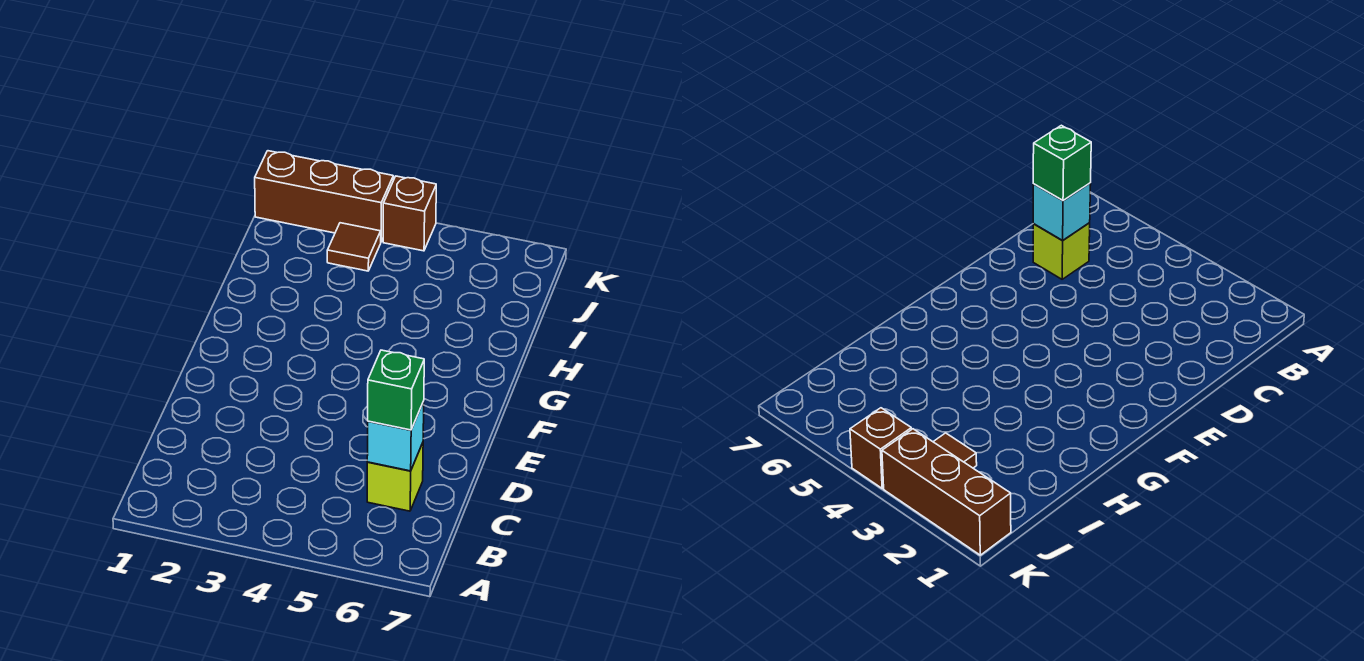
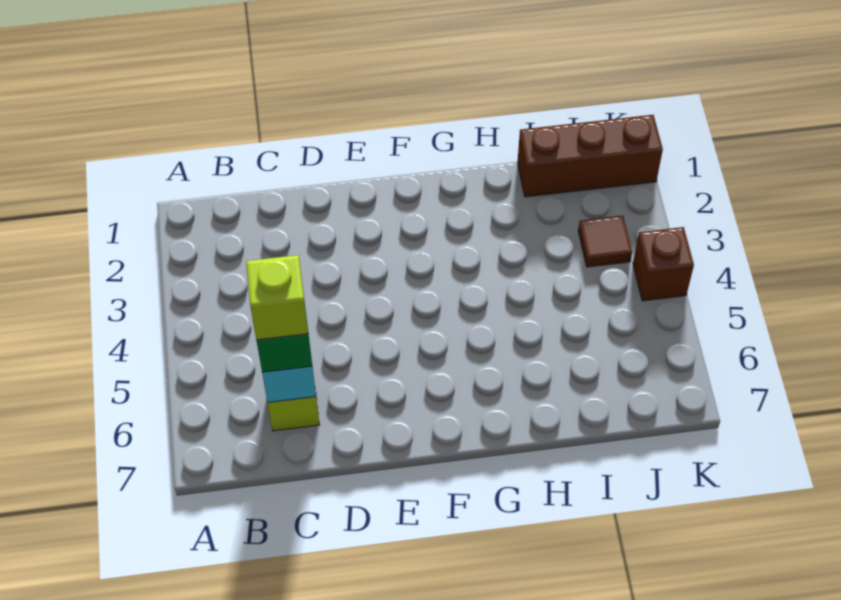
none -> lime 1x1 brick [246,255,308,340]
brown 1x3 brick [255,151,393,242] -> brown 1x3 brick turned to [517,115,663,197]

